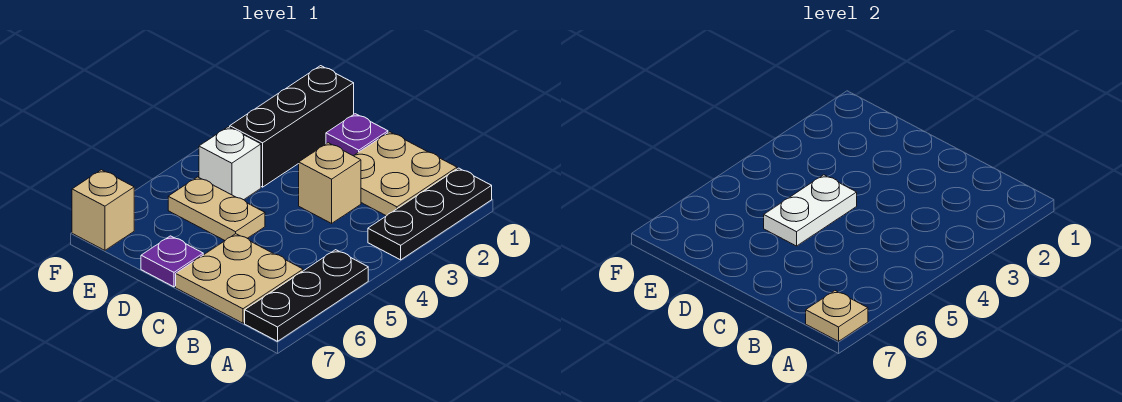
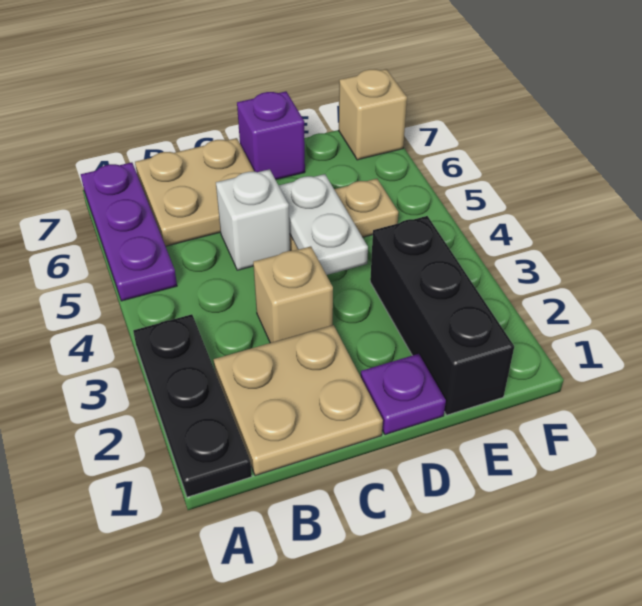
black 1x3 plate [245,250,368,341] -> purple 1x3 plate [81,162,177,301]
tan 1x1 plate [806,291,868,341] -> none
purple 1x1 plate [141,236,203,287] -> purple 1x1 brick [237,91,305,180]
white 1x1 brick [199,127,261,200] -> white 1x1 brick moved to [216,169,290,270]

